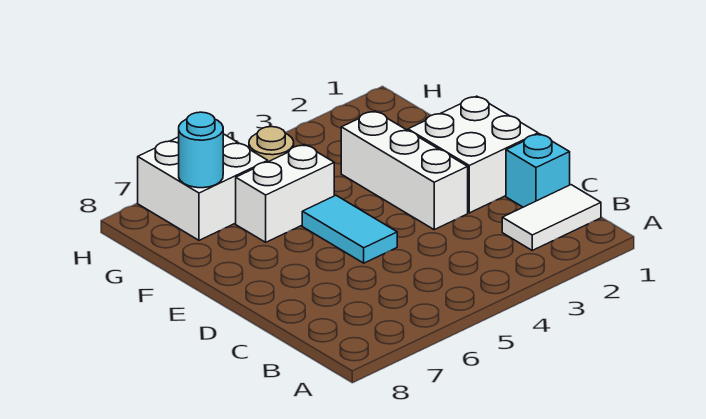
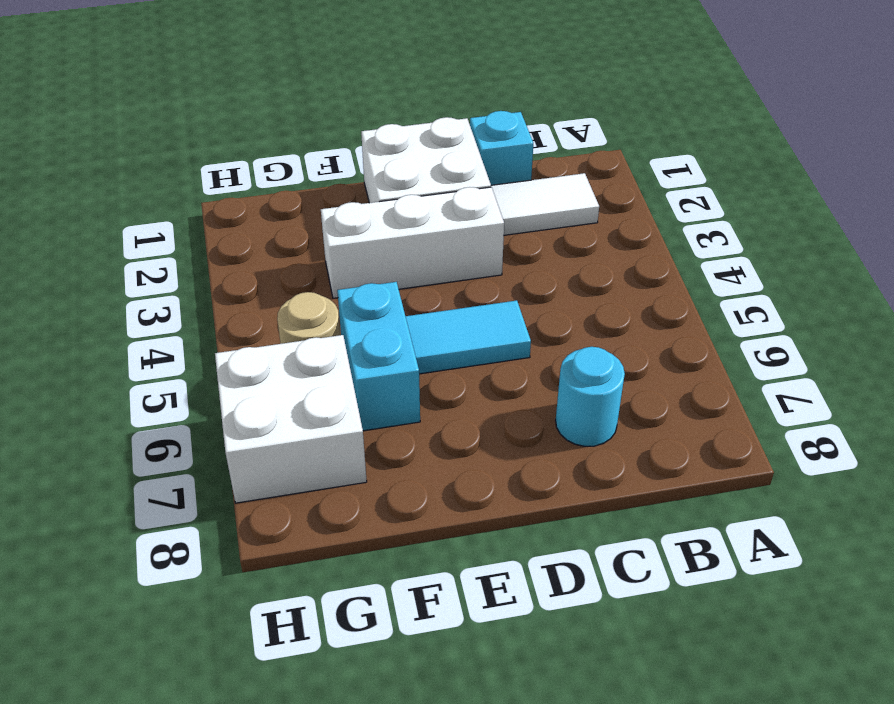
white 1x2 tile [502,185,601,250] -> white 1x2 tile turned to [491,173,599,235]
white 1x2 brick [236,145,334,242] -> cyan 1x2 brick [337,282,420,431]
cyan 1x1 round brick [179,112,223,188] -> cyan 1x1 round brick moved to [556,347,625,446]

